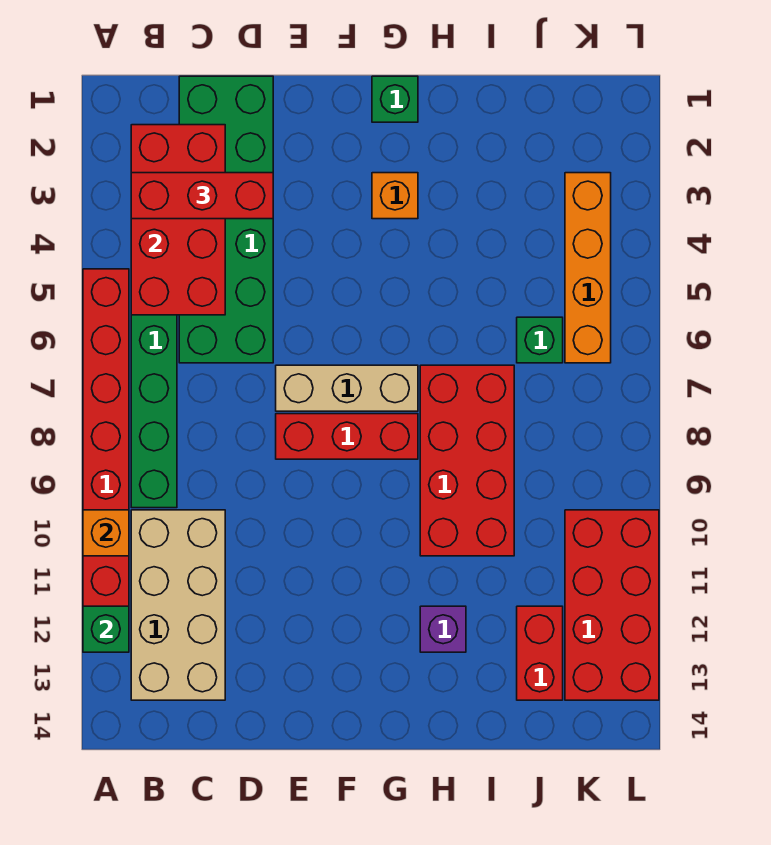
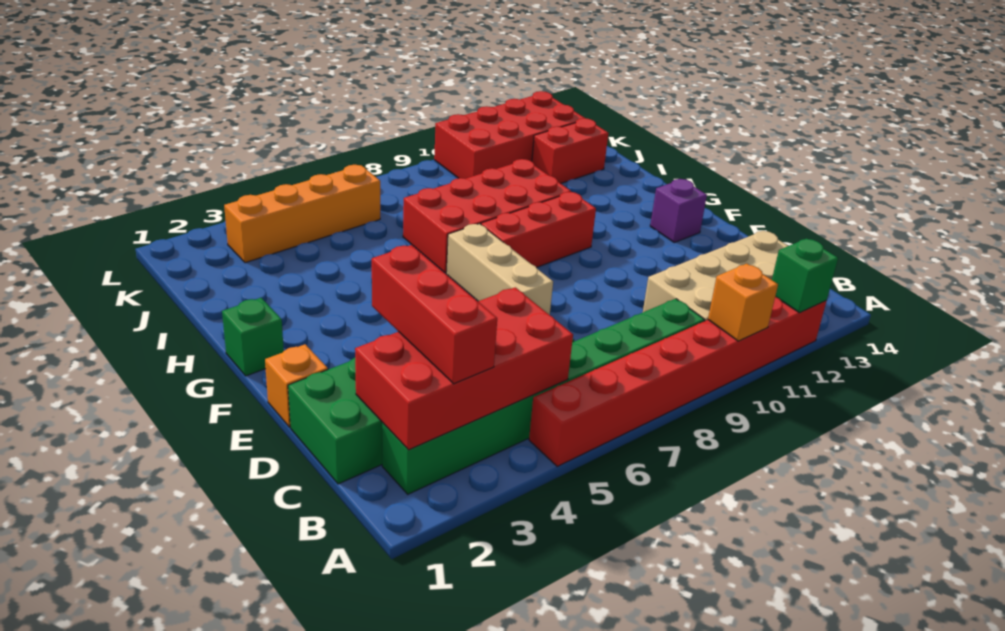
red 1x3 brick [276,414,418,459] -> red 1x3 brick turned to [481,192,596,267]
orange 1x1 brick [372,173,418,219] -> orange 1x1 brick moved to [265,344,328,427]
purple 1x1 brick [420,606,466,652] -> purple 1x1 brick moved to [650,179,707,242]
green 1x1 brick [517,317,563,363] -> none

